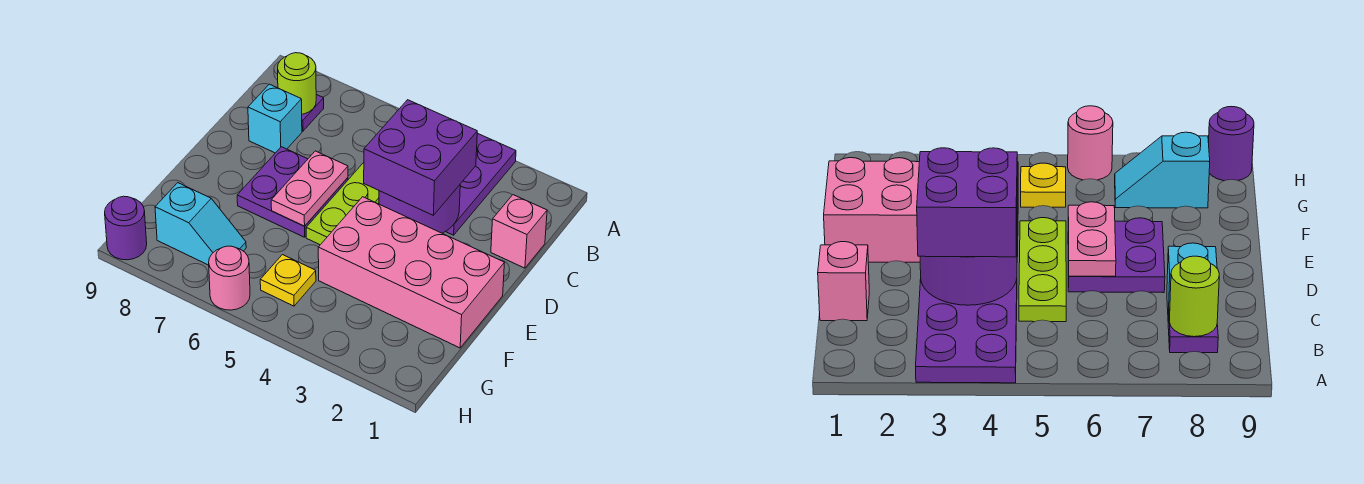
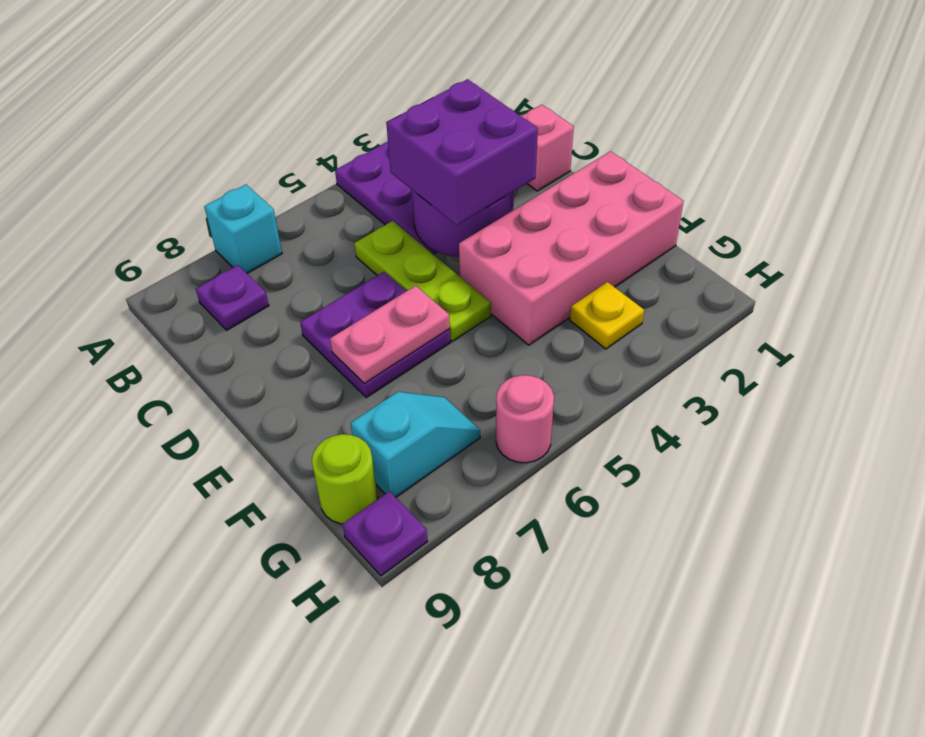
lime 1x1 round brick [278,53,316,114] -> lime 1x1 round brick moved to [312,434,378,524]
cyan 1x1 brick [248,84,302,153] -> cyan 1x1 brick moved to [204,184,282,273]
pink 1x2 plate [271,151,348,226] -> pink 1x2 plate turned to [330,286,450,383]
yellow 1x1 plate [260,255,316,306] -> yellow 1x1 plate moved to [570,282,644,349]
purple 1x1 round brick [105,196,147,260] -> purple 1x1 plate [343,491,428,576]

